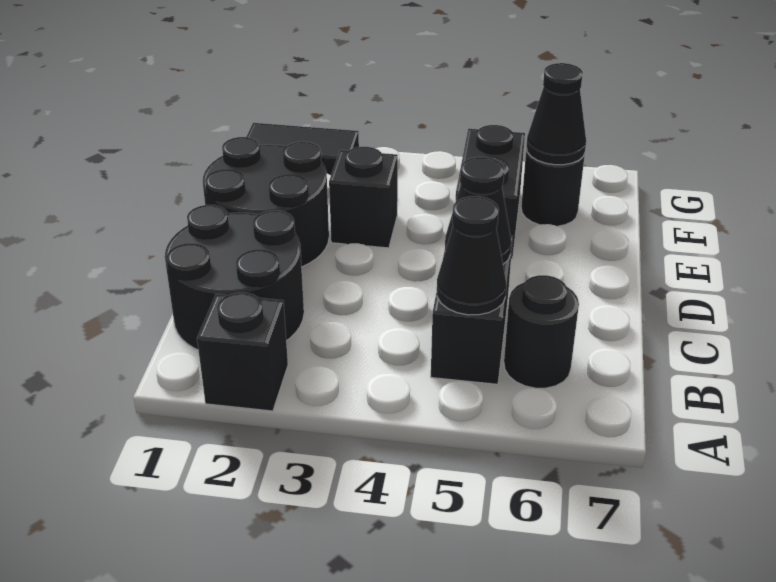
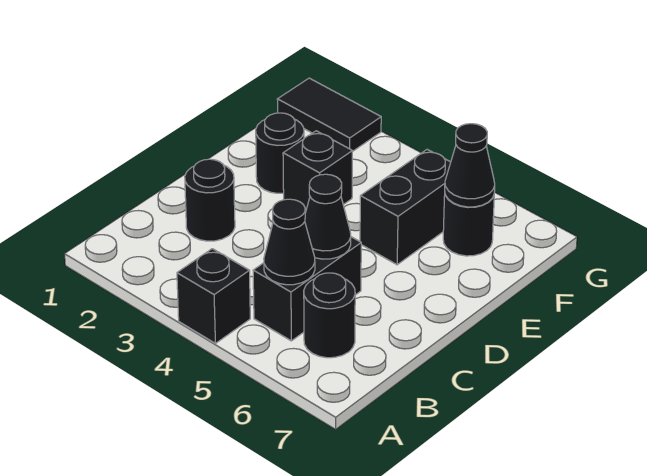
black 1x1 brick [197,293,288,411] -> black 1x1 brick moved to [177,249,250,343]
black 2x2 round brick [165,205,304,350] -> black 1x1 round brick [185,159,235,241]
black 2x2 round brick [203,137,329,267] -> black 1x1 round brick [256,113,304,193]

